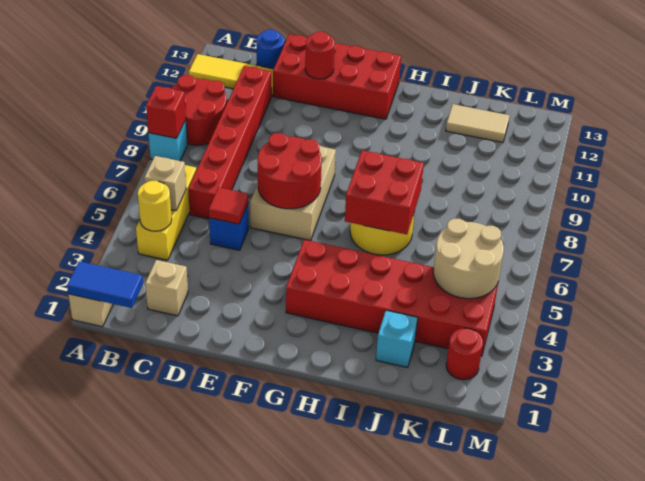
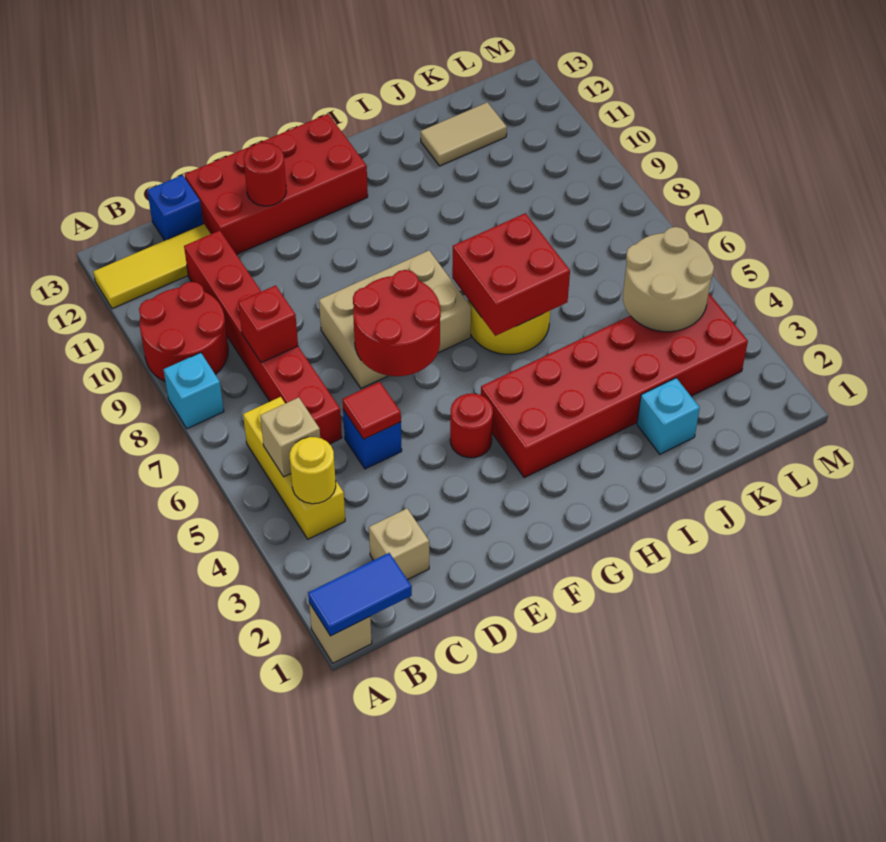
red 1x1 brick [146,86,186,138] -> red 1x1 brick moved to [238,285,298,363]
blue 1x1 round brick [256,30,284,69] -> blue 1x1 brick [147,175,203,240]
tan 2x3 brick [250,145,336,241] -> tan 2x3 brick turned to [319,251,471,388]
red 1x1 round brick [446,328,483,380] -> red 1x1 round brick moved to [450,394,493,458]

